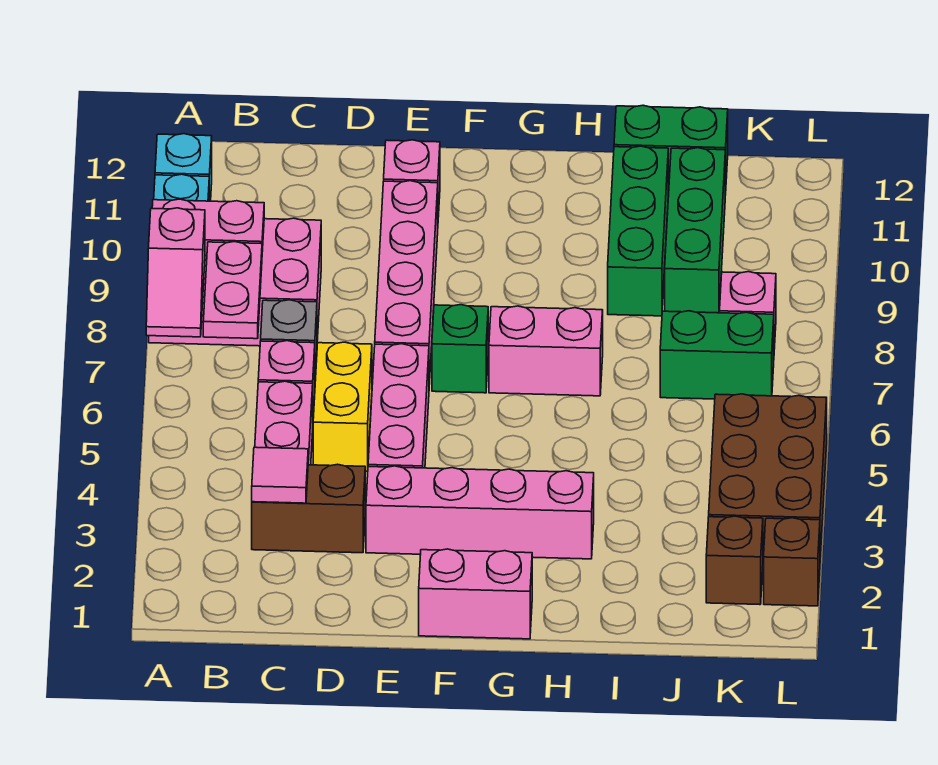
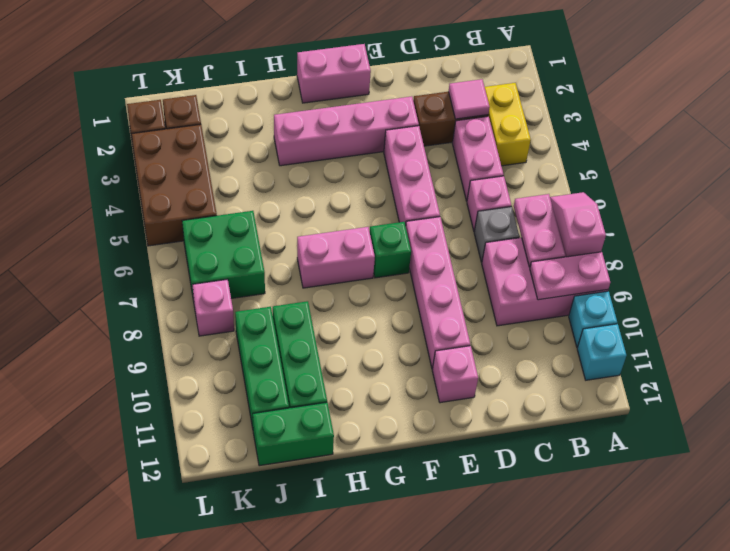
yellow 1x2 brick [313,342,372,471] -> yellow 1x2 brick moved to [485,83,531,166]
green 1x2 brick [660,311,774,399] -> green 2x2 brick [182,211,265,301]

